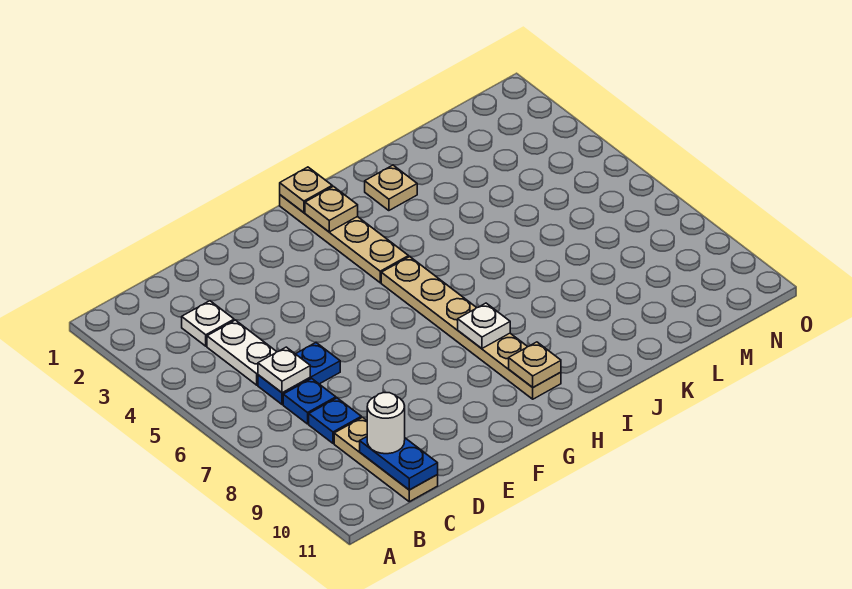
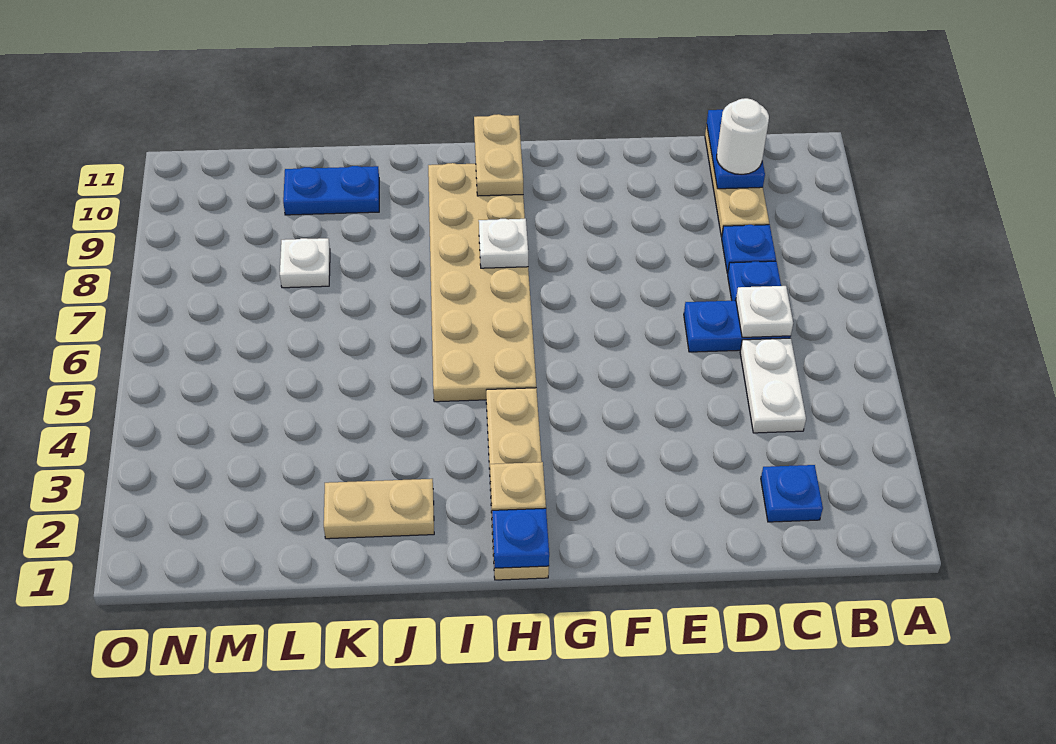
none -> blue 1x1 plate [761,465,823,522]
white 1x1 plate [182,301,234,346] -> white 1x1 plate moved to [280,238,330,288]
tan 1x1 plate [280,167,332,213] -> blue 1x1 plate [492,508,549,568]
tan 1x6 plate [381,257,561,399] -> tan 2x6 plate [428,163,536,402]
tan 1x1 plate [509,342,561,387] -> tan 1x2 plate [474,114,523,196]
tan 1x1 plate [365,165,417,211] -> tan 1x2 plate [324,479,434,539]
none -> blue 1x2 plate [283,166,379,215]

